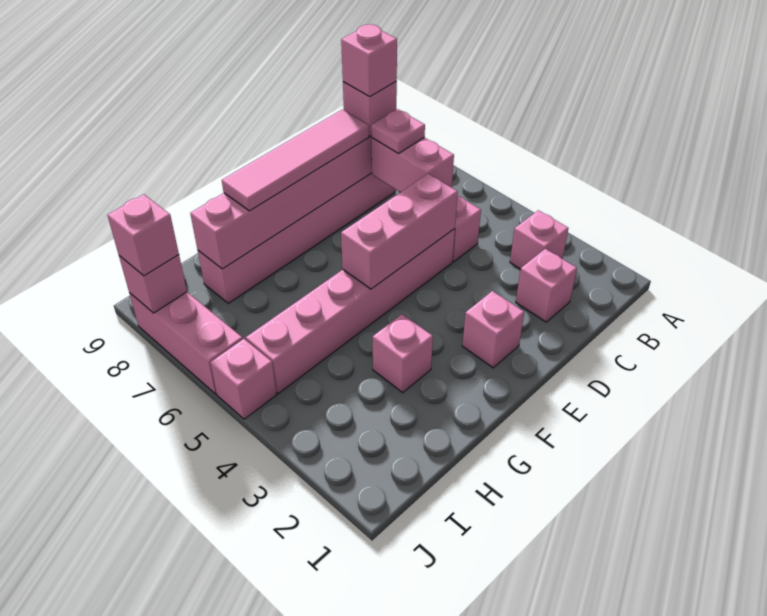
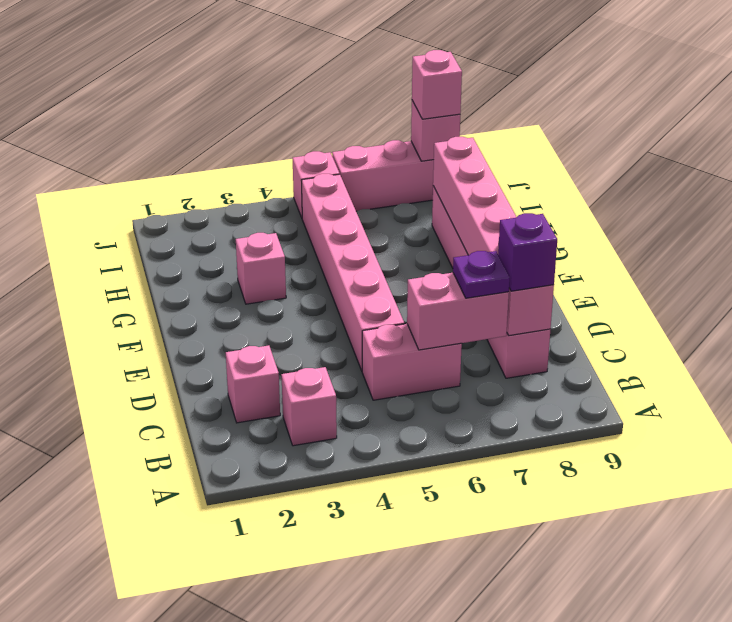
pink 1x1 plate [371,109,425,153] -> purple 1x1 plate [453,251,510,298]
pink 1x1 brick [343,82,397,137] -> purple 1x1 brick [498,213,557,291]
pink 1x1 brick [341,24,397,97] -> none
pink 1x3 brick [341,174,458,289] -> none
pink 1x4 tile [222,109,369,211] -> none
pink 1x1 brick [462,291,524,368] -> none

